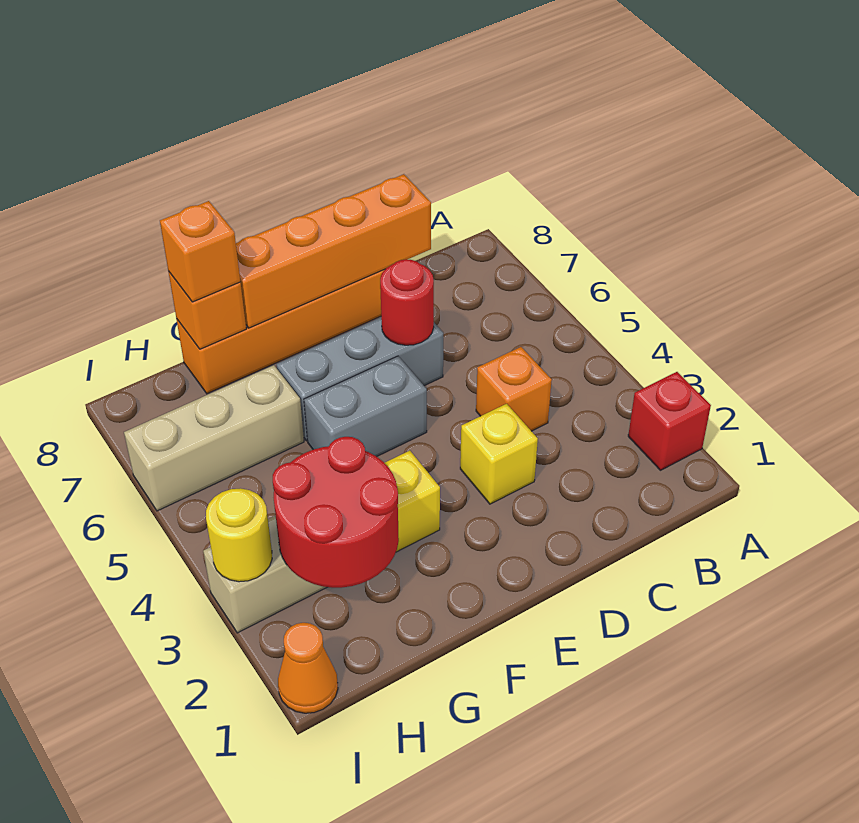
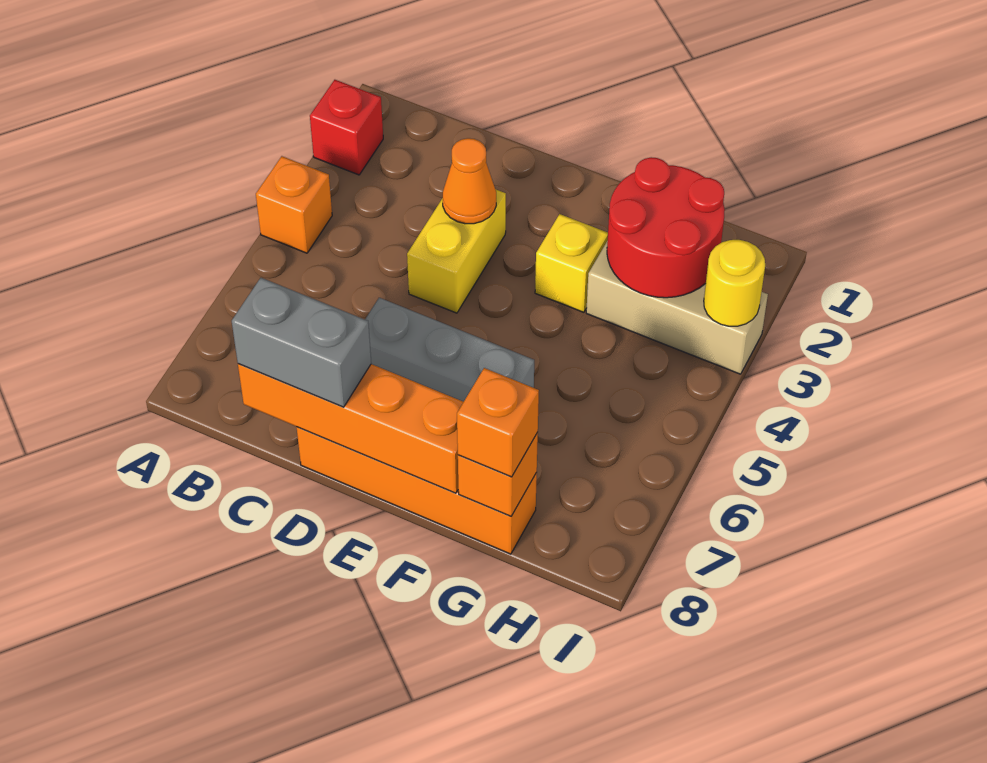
orange 1x1 brick [476,347,552,431] -> orange 1x1 brick moved to [256,156,332,253]
yellow 1x1 brick [460,404,538,504] -> yellow 1x2 brick [407,190,506,313]
red 1x1 round brick [380,259,434,345] -> none
grey 1x2 brick [304,356,427,457] -> grey 1x2 brick moved to [232,278,371,407]
tan 1x3 brick [124,365,304,511] -> none
orange 1x1 cone [278,623,338,713] -> orange 1x1 cone moved to [443,138,496,224]

